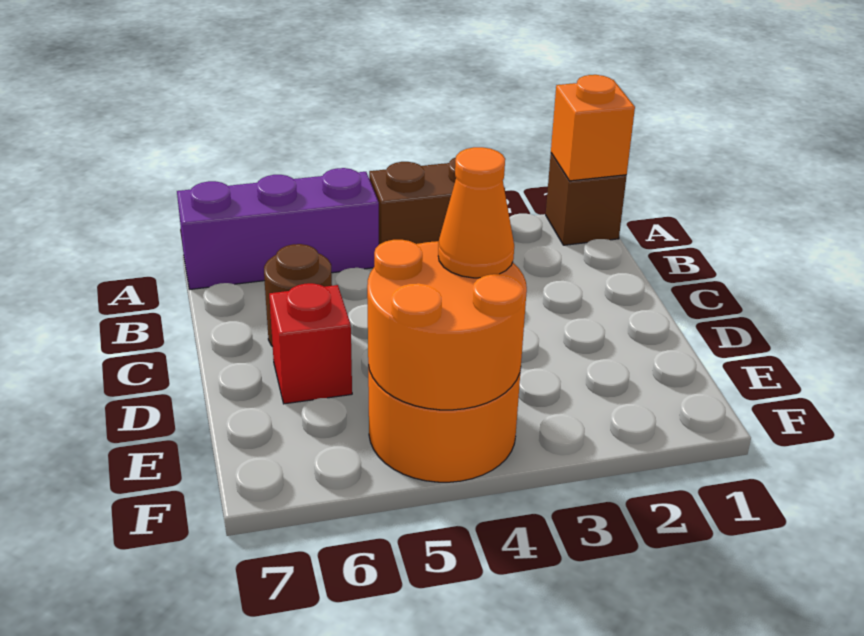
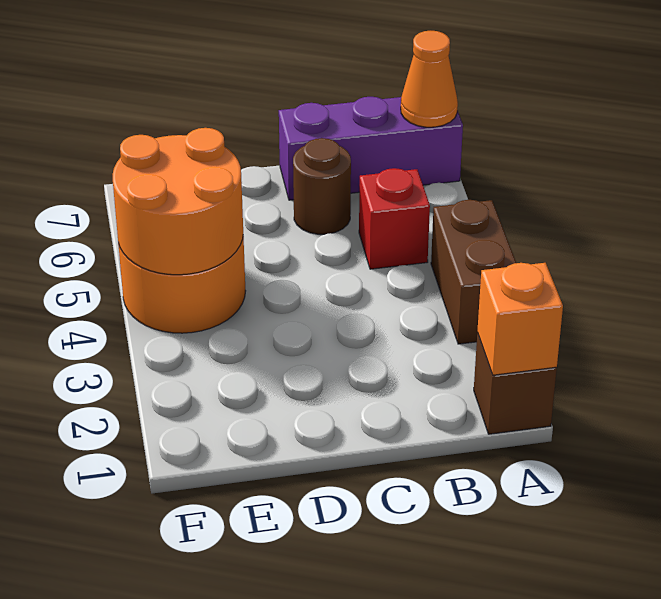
purple 1x3 brick [177,168,379,289] -> purple 1x3 brick turned to [279,97,463,200]
red 1x1 brick [269,283,352,404] -> red 1x1 brick moved to [359,168,430,269]
orange 1x1 cone [438,147,514,278] -> orange 1x1 cone moved to [401,31,458,127]

